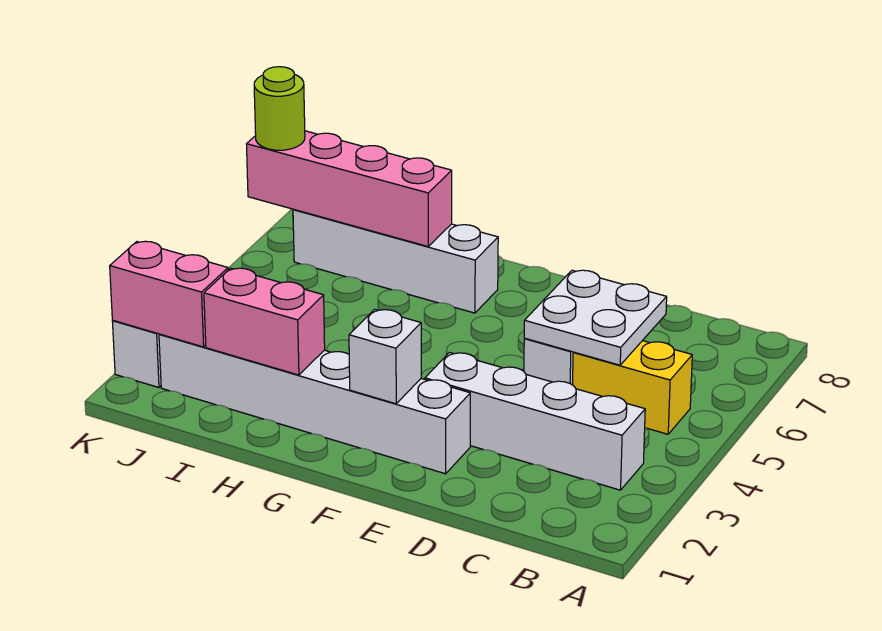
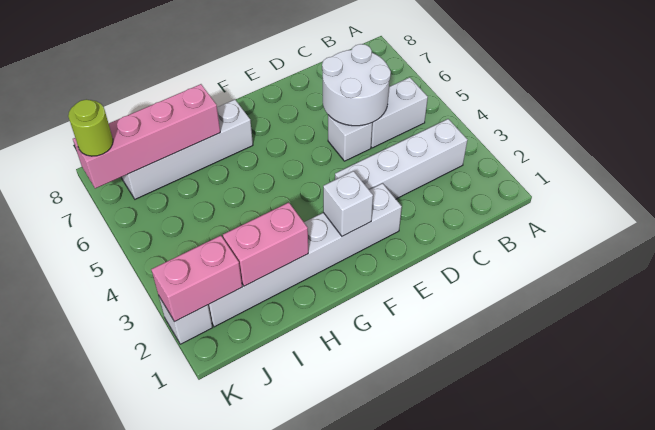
yellow 1x2 brick [573,341,692,434] -> white 1x2 brick [371,77,428,148]
white 2x2 plate [524,270,667,365] -> white 2x2 round brick [322,44,391,126]

